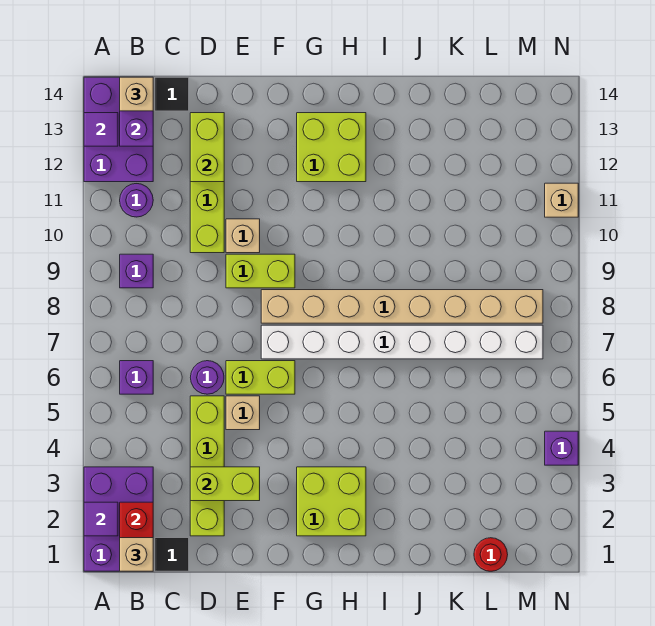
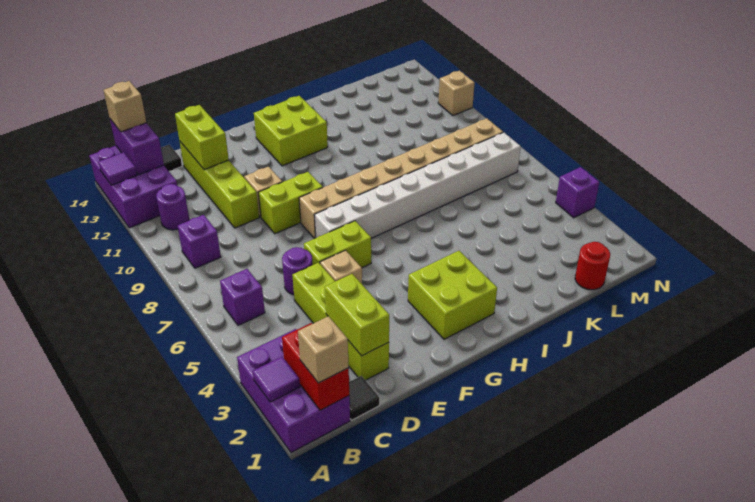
lime 1x2 brick [190,467,260,501] -> lime 1x2 brick turned to [325,274,389,356]

